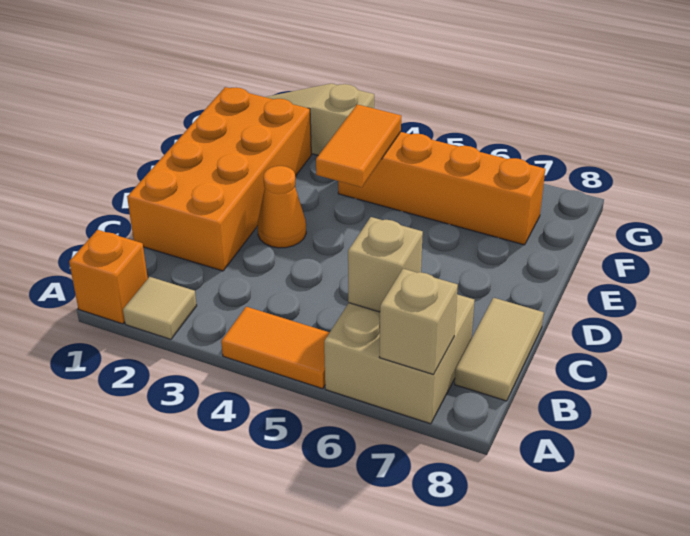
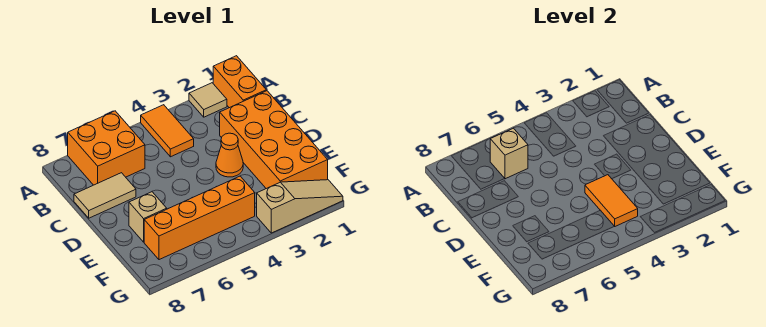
orange 1x1 brick [69,230,148,324] -> orange 1x2 brick [213,56,266,108]
orange 1x2 tile [221,307,330,389] -> orange 1x2 tile turned to [141,105,194,157]
tan 2x2 brick [324,294,474,424] -> orange 2x2 brick [68,111,145,185]
tan 1x1 brick [379,269,458,375] -> tan 1x1 brick moved to [129,192,167,242]
tan 1x2 tile [455,298,544,401] -> tan 1x2 tile turned to [74,173,136,218]

